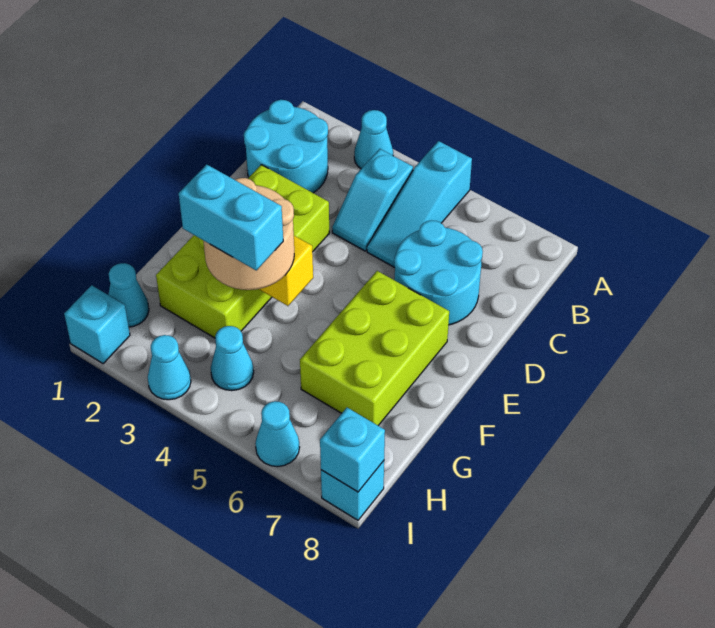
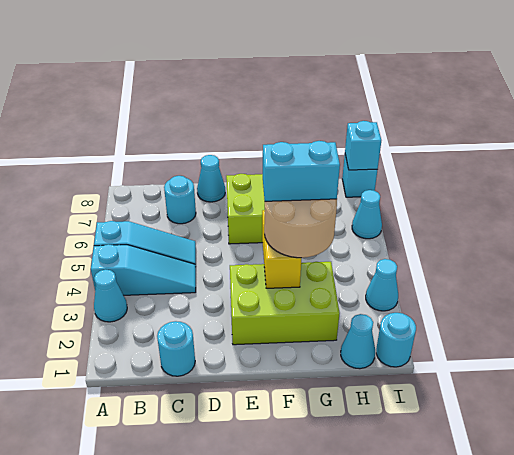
cyan 2x2 round brick [244,100,328,193] -> cyan 1x1 round brick [157,321,195,376]
cyan 1x2 slope [332,149,413,251] -> cyan 1x3 slope [91,244,196,295]
cyan 2x2 round brick [394,220,483,325] -> cyan 1x1 round brick [164,176,196,224]
lime 2x4 brick [156,165,329,338] -> lime 2x3 brick [230,262,340,345]
cyan 1x2 brick [179,164,283,270] -> cyan 1x2 brick turned to [263,141,340,201]
cyan 1x1 cone [211,326,254,391] -> cyan 1x1 cone moved to [197,155,225,202]
cyan 1x1 brick [64,285,130,364] -> cyan 1x1 round brick [376,313,416,367]

